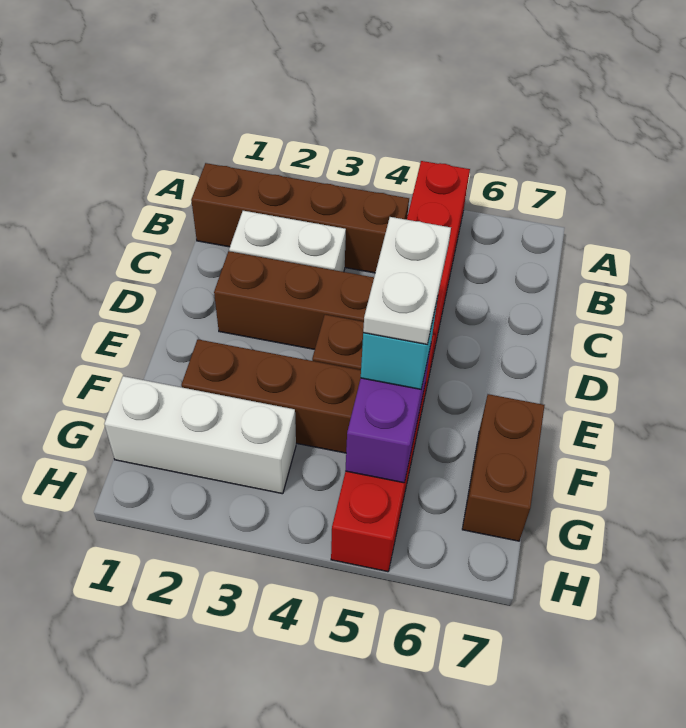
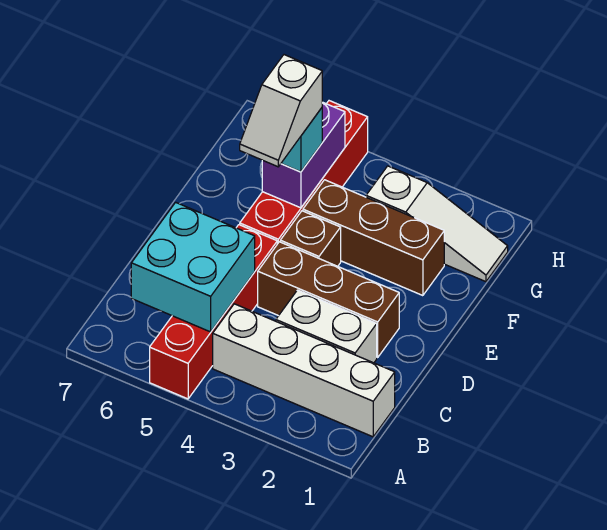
brown 1x4 brick [191,163,409,273] -> white 1x4 brick [213,304,395,437]
none -> cyan 2x2 brick [131,202,255,332]
white 1x2 plate [363,217,451,344] -> white 1x2 slope [240,55,322,167]
brown 1x2 brick [462,394,545,541] -> none
white 1x3 brick [104,376,296,494] -> white 1x3 slope [366,166,508,282]

